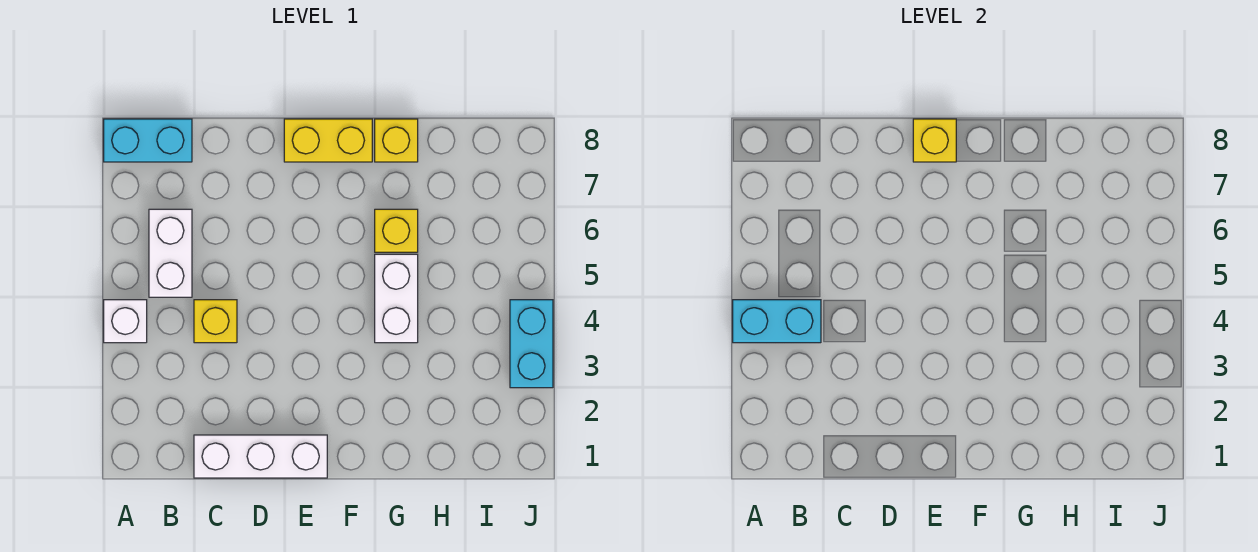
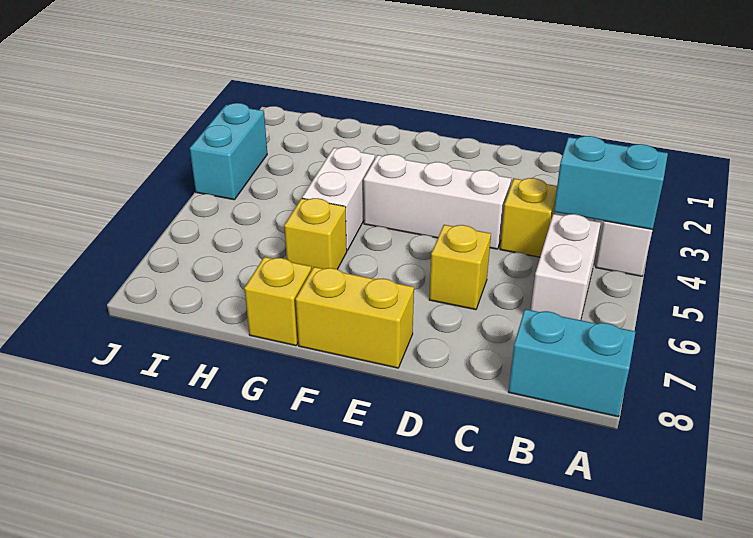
white 1x3 brick [194,435,327,478] -> white 1x3 brick moved to [364,154,511,249]
yellow 1x1 brick [913,119,956,162] -> yellow 1x1 brick moved to [429,225,491,310]

